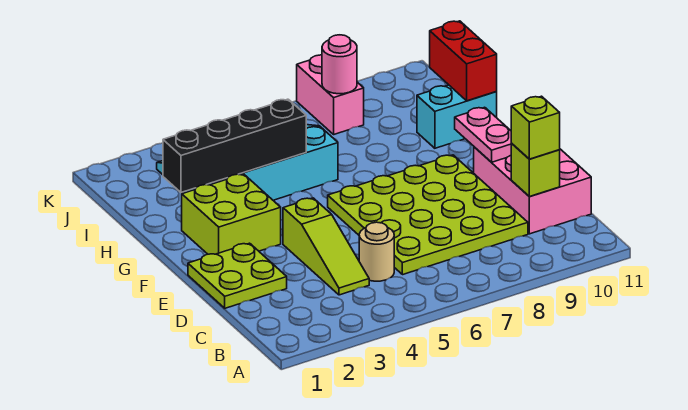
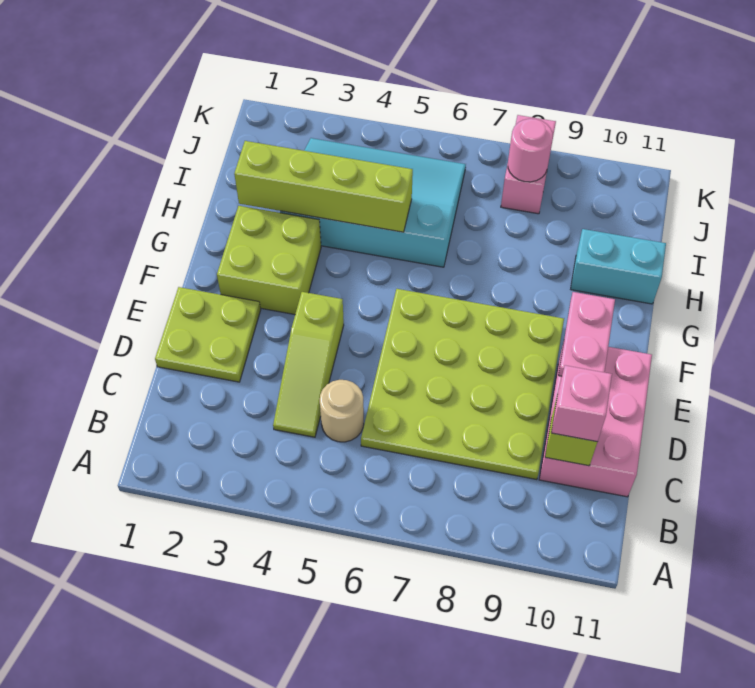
lime 1x1 brick [511,96,560,159] -> pink 1x1 brick [551,365,612,442]
black 1x4 brick [163,99,306,192] -> lime 1x4 brick [234,141,413,232]
red 1x2 brick [430,21,497,101] -> none

